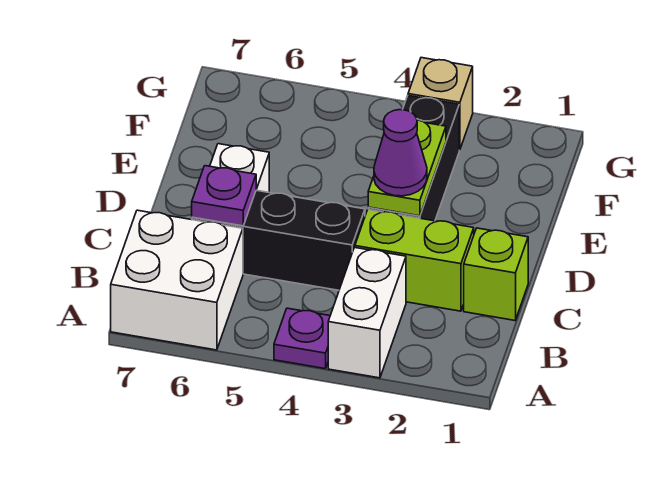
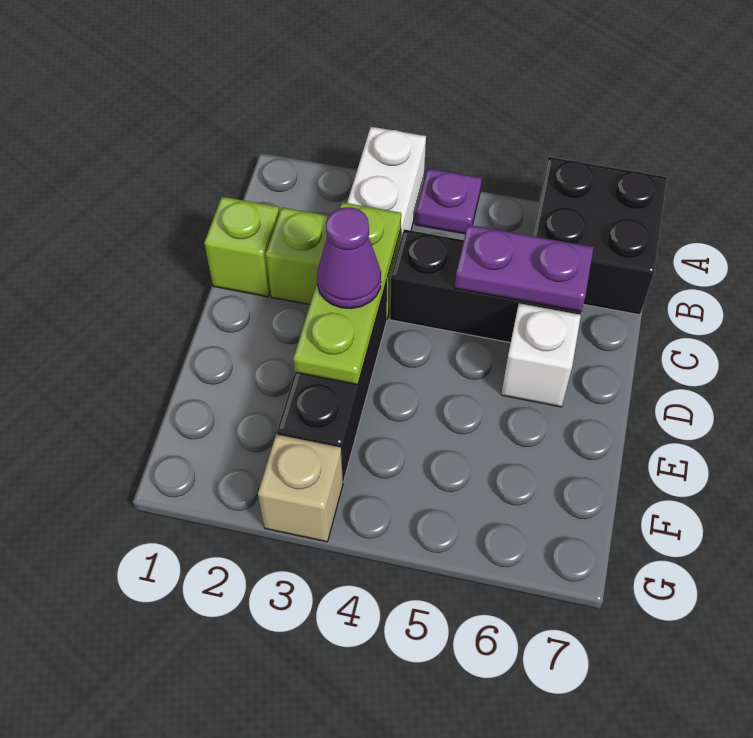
white 2x2 brick [111,210,243,350] -> black 2x2 brick [532,157,667,315]
purple 1x1 plate [192,166,257,226] -> purple 1x2 plate [455,225,594,312]
lime 1x2 plate [368,120,446,216] -> lime 1x3 plate [293,202,401,385]

